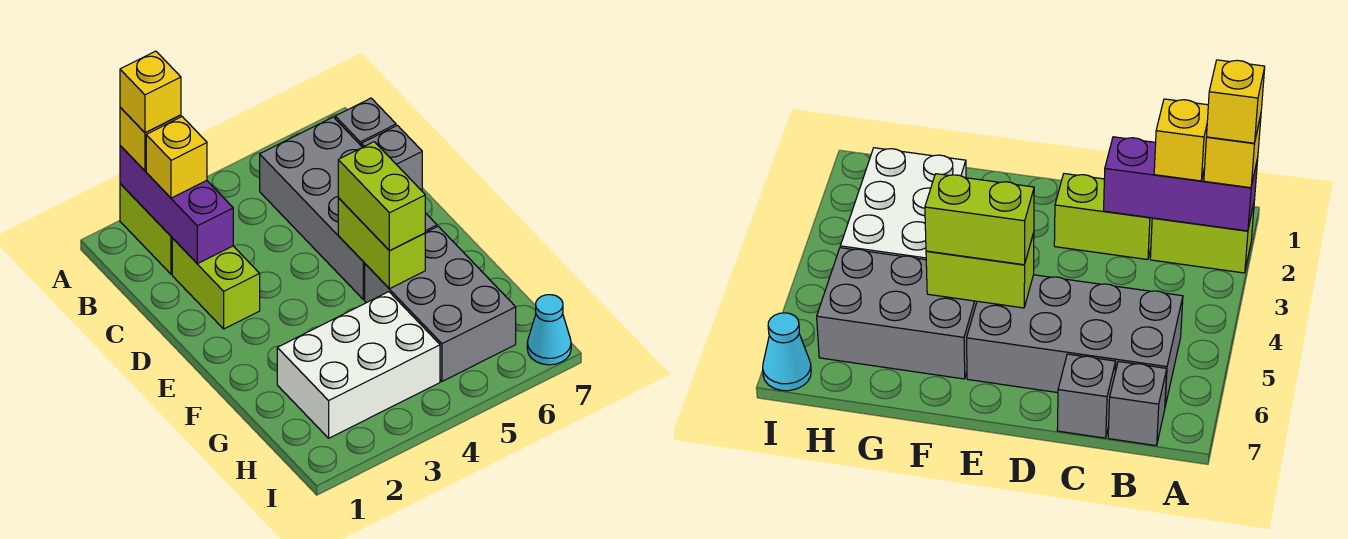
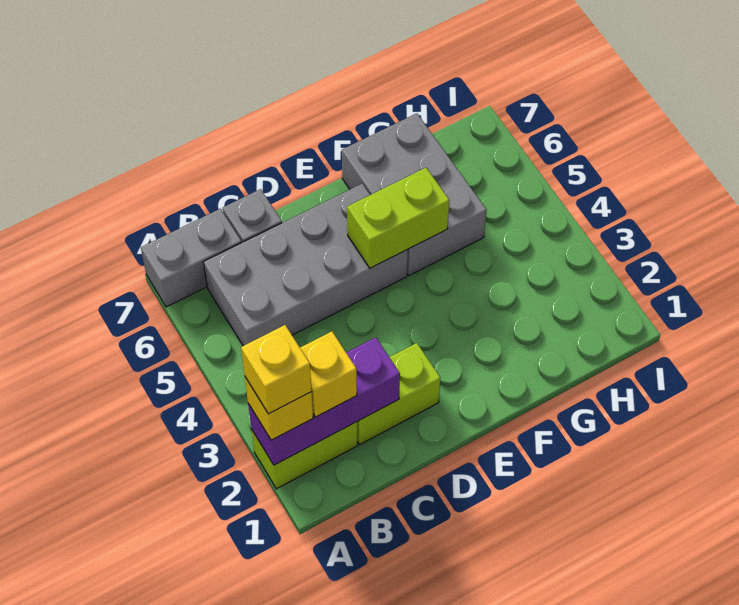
grey 1x1 brick [335,98,396,145] -> grey 1x2 brick [141,209,241,307]
lime 1x2 brick [338,142,425,251] -> none
grey 2x3 brick [365,226,516,381] -> grey 2x3 brick turned to [342,113,487,275]
white 2x3 brick [277,292,440,438] -> none
cyan 1x1 cone [527,295,571,365] -> none

